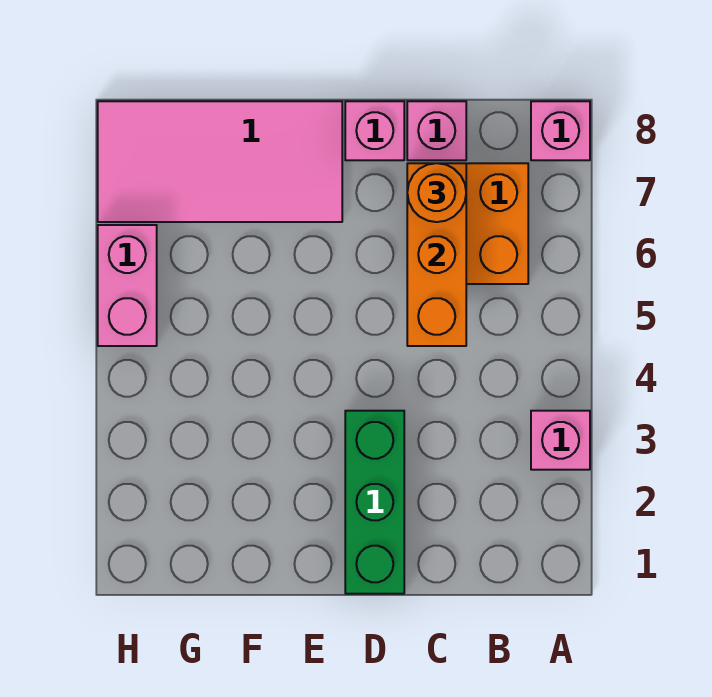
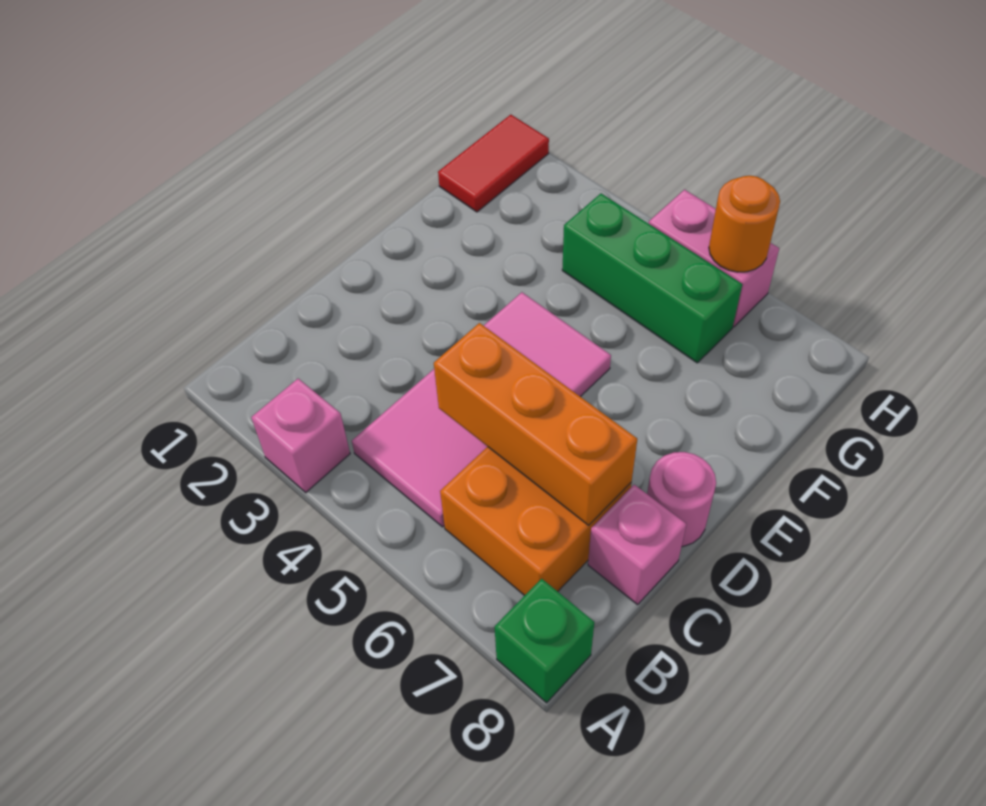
pink 1x1 brick [531,101,590,160] -> green 1x1 brick [495,579,594,703]
orange 1x1 round brick [407,163,466,222] -> orange 1x1 round brick moved to [709,176,780,272]
green 1x3 brick [345,411,404,594] -> green 1x3 brick moved to [562,194,742,363]
pink 1x1 brick [345,101,404,160] -> pink 1x1 round brick [647,452,716,547]
pink 2x4 tile [98,101,342,222] -> pink 2x4 tile moved to [352,292,611,527]
none -> red 1x2 tile [438,115,549,212]

